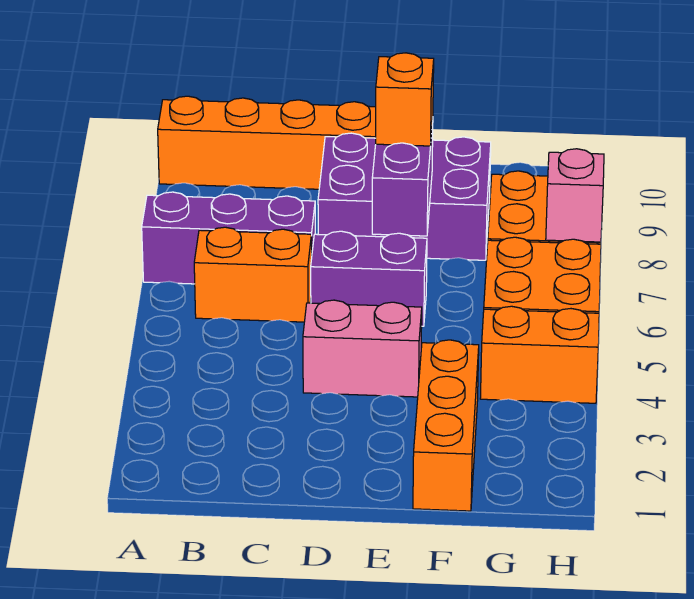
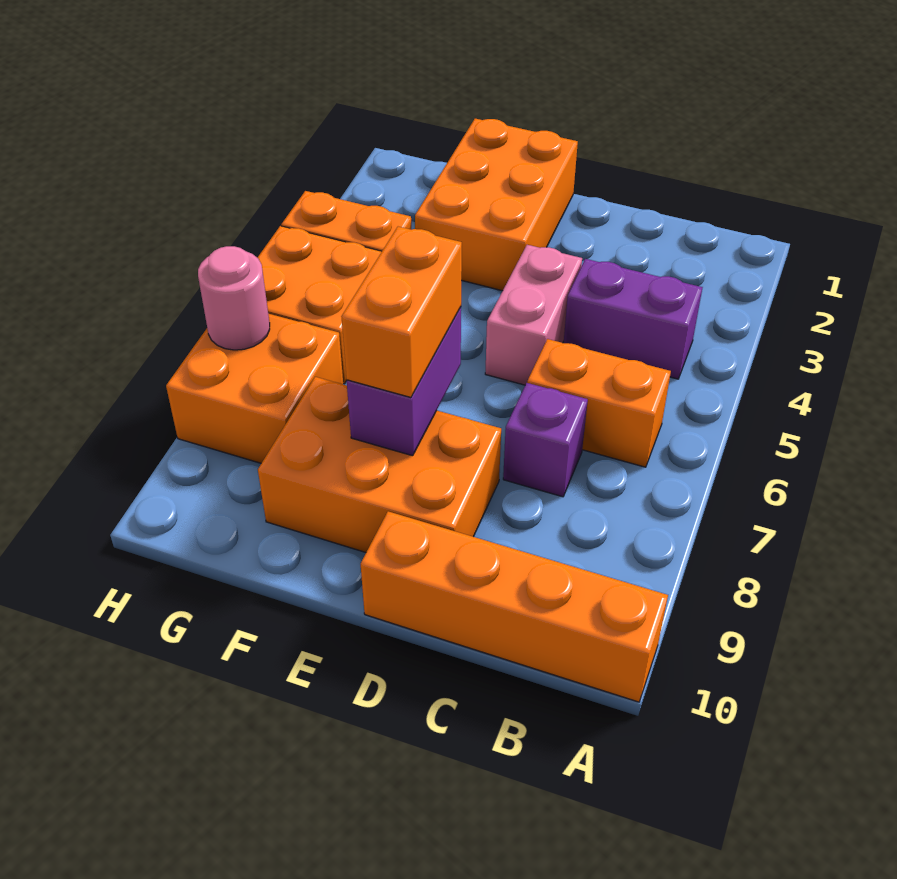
purple 1x3 brick [142,192,315,284] -> purple 1x1 brick [503,383,588,497]
pink 1x2 brick [303,300,422,397] -> pink 1x2 brick turned to [485,245,582,385]
purple 1x2 brick [311,231,427,326] -> purple 1x2 brick moved to [564,259,703,379]
purple 2x3 brick [318,133,491,260] -> orange 2x3 brick [258,377,501,552]
orange 1x1 brick [376,53,434,146] -> orange 1x2 brick [341,227,462,397]
orange 1x3 brick [413,340,479,511] -> orange 2x3 brick [415,119,578,291]
pink 1x1 brick [546,149,604,242] -> pink 1x1 round brick [198,246,270,350]

